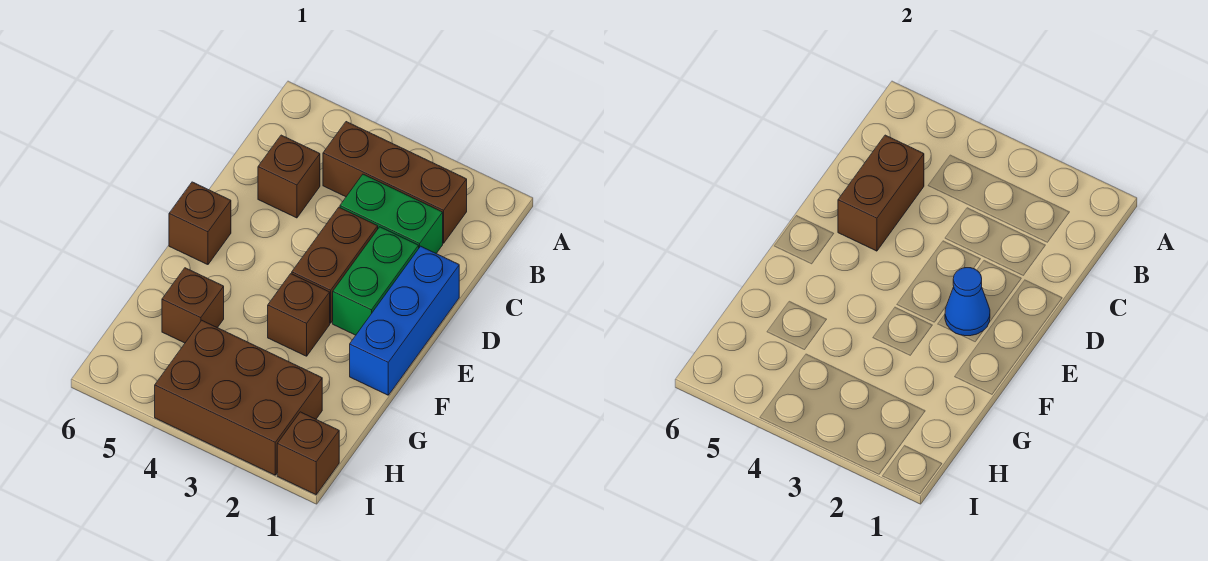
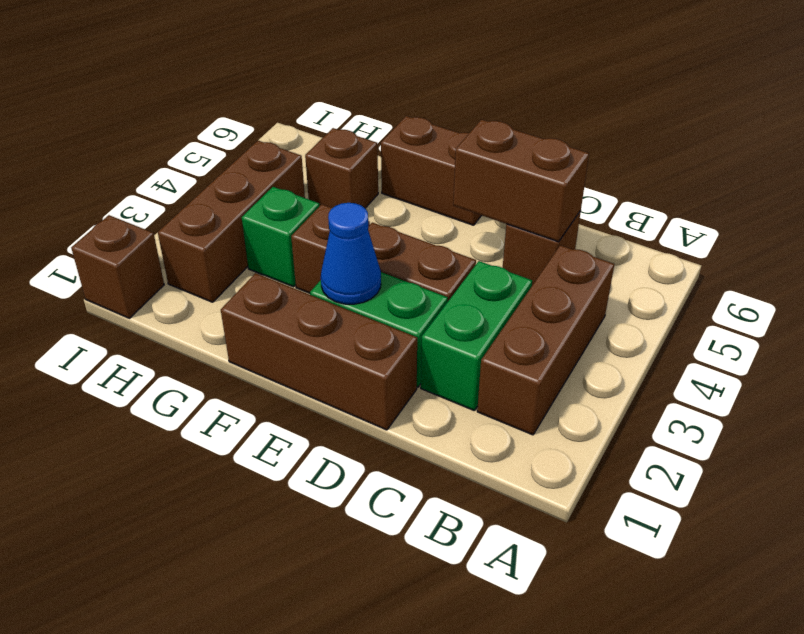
blue 1x3 brick [350,246,459,395] -> brown 1x3 brick [221,273,417,430]
brown 1x1 brick [169,182,231,265] -> brown 1x2 brick [381,116,482,225]
none -> green 1x1 brick [242,187,319,287]
brown 2x3 brick [155,321,322,475] -> brown 1x3 brick [158,141,305,302]

